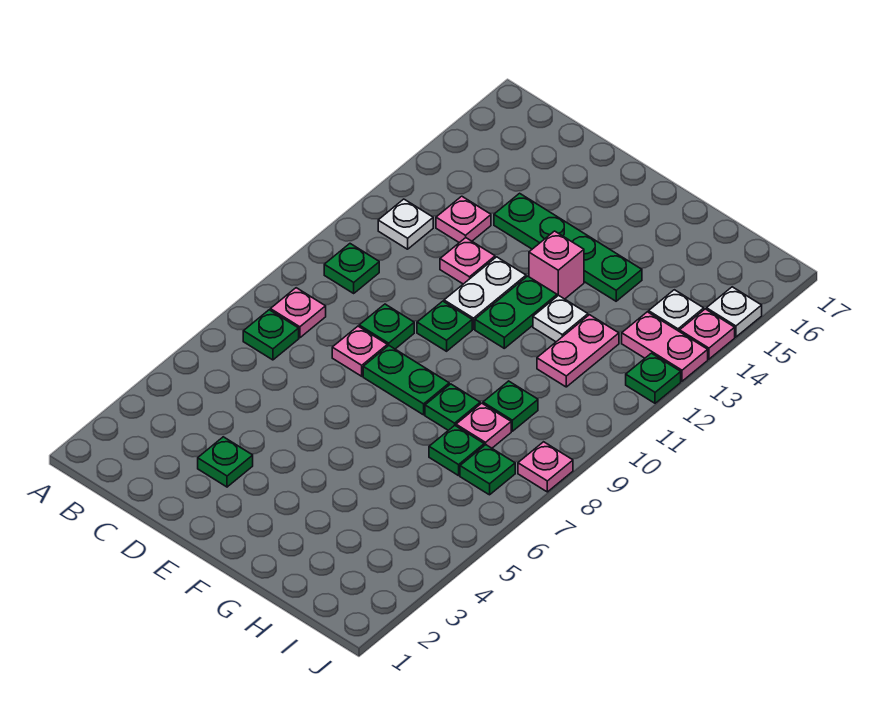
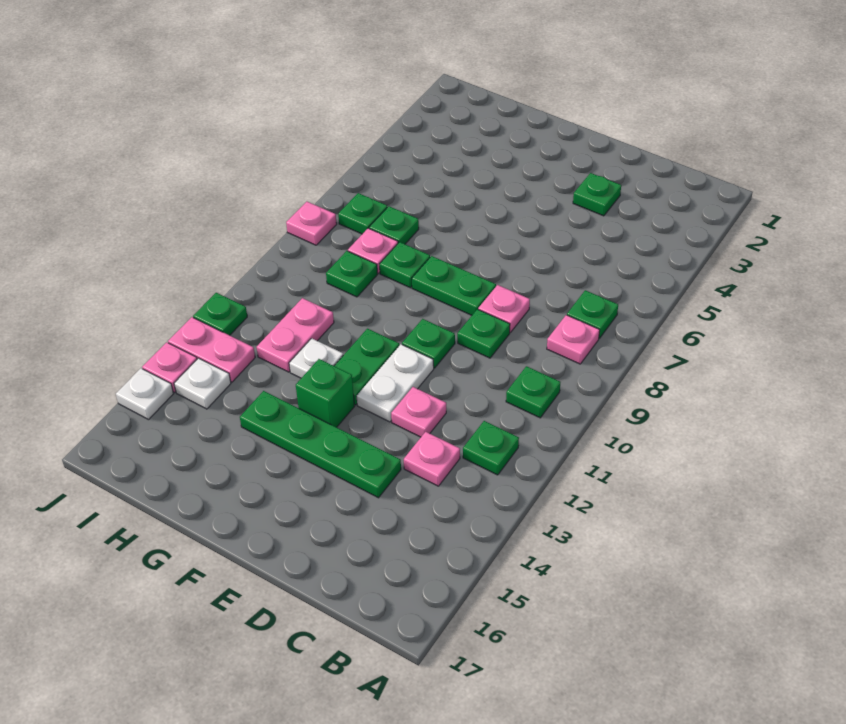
white 1x1 plate [378,199,433,249] -> green 1x1 plate [463,421,519,475]
pink 1x1 brick [529,231,584,299] -> green 1x1 brick [296,359,355,427]

